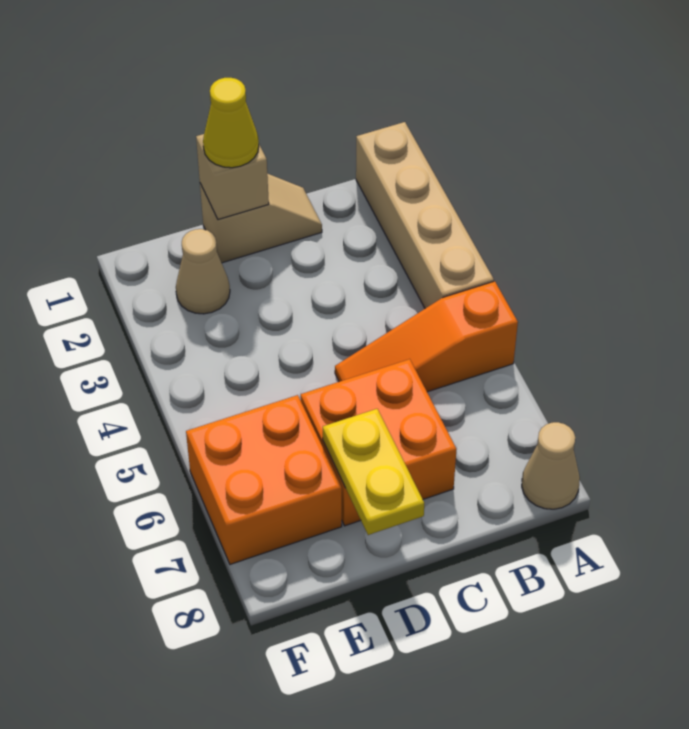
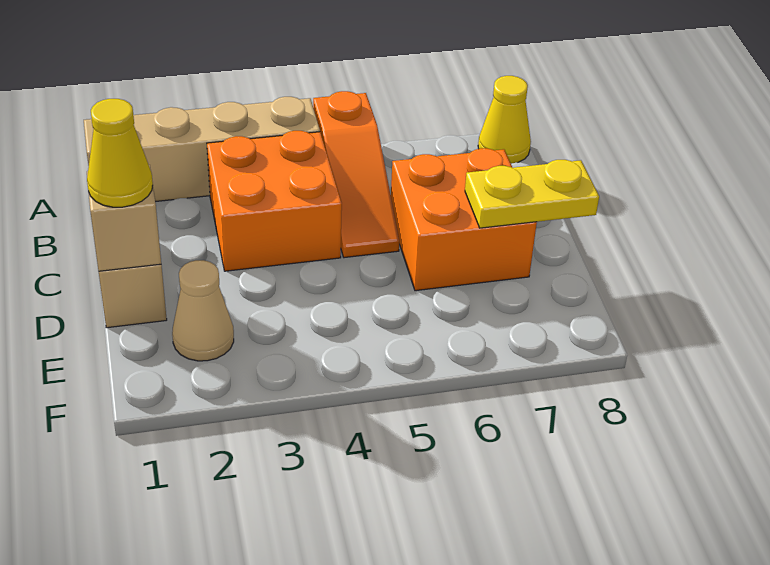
tan 1x1 cone [522,422,580,509] -> yellow 1x1 cone [478,76,531,164]
orange 2x2 brick [186,395,342,564] -> orange 2x2 brick moved to [207,131,342,271]

